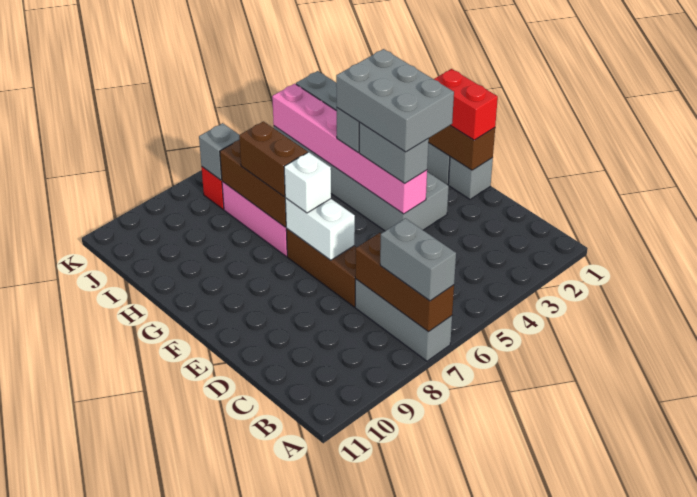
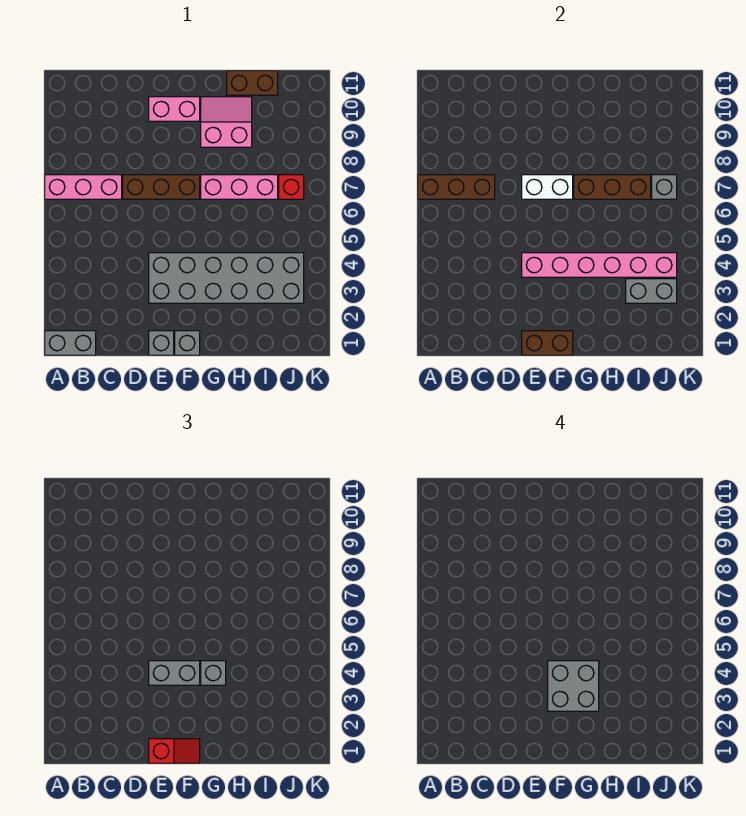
grey 1x3 brick [355,279,452,361] -> pink 1x3 brick [45,175,122,199]
grey 1x2 brick [380,218,456,301] -> grey 1x2 brick moved to [45,331,96,355]
red 1x2 brick [434,69,498,140] -> red 1x2 slope [149,739,200,763]
grey 2x3 brick [336,49,454,152] -> grey 2x2 brick [548,661,599,711]
none -> pink 1x2 brick [149,97,200,121]
white 1x1 brick [284,152,331,213] -> none
brown 1x2 brick [239,121,308,197] -> brown 1x2 brick moved to [227,71,278,95]
none -> pink 2x2 slope [201,97,252,147]

